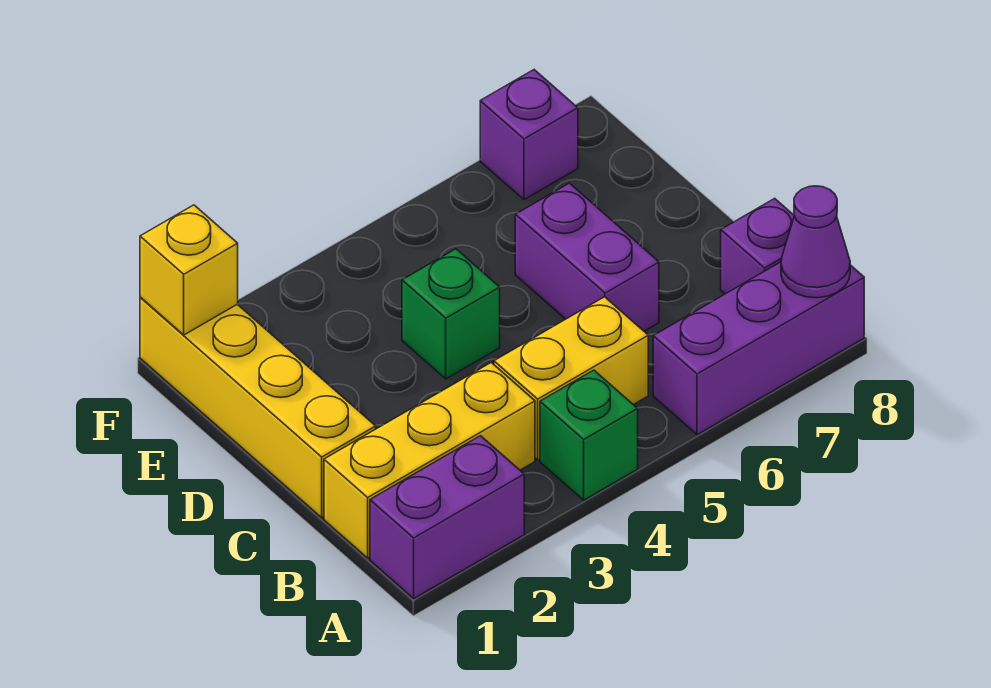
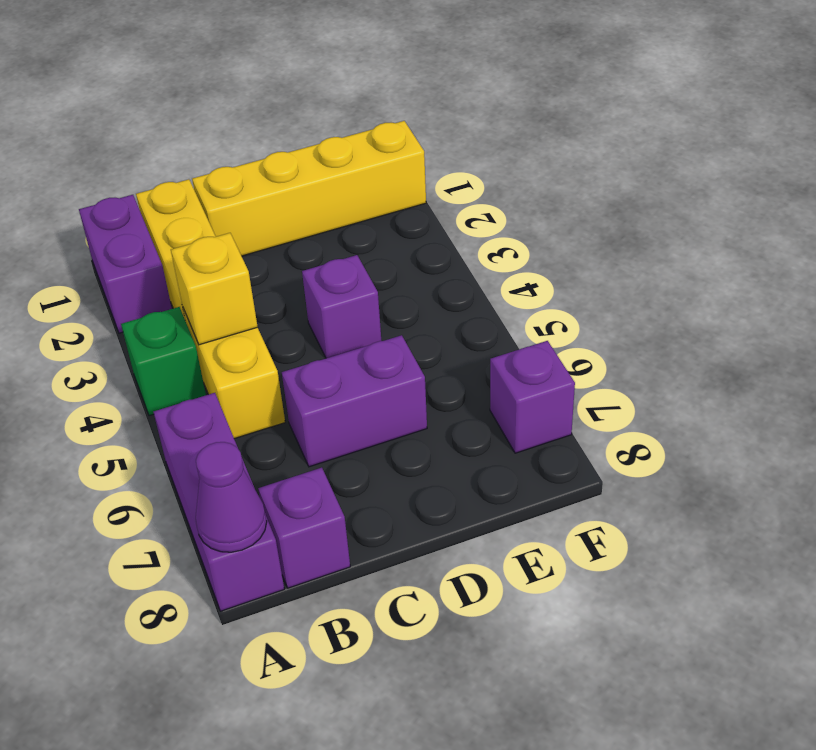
green 1x1 brick [402,249,500,379] -> purple 1x1 brick [302,255,381,358]
yellow 1x1 brick [140,205,238,335] -> yellow 1x1 brick moved to [171,233,258,345]

